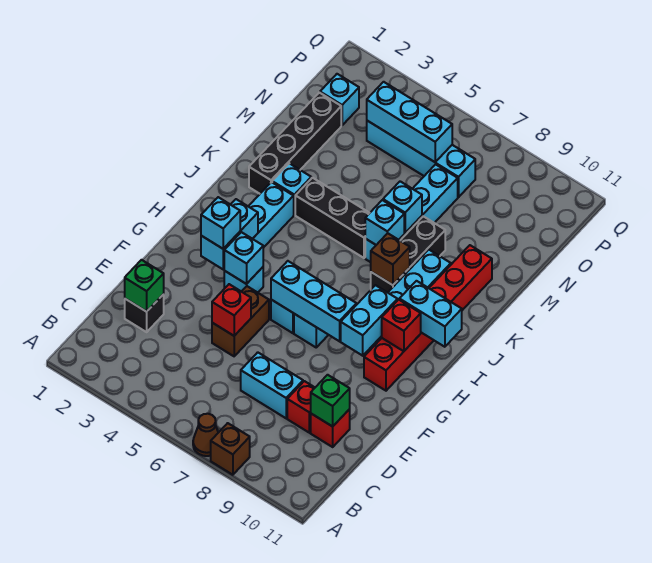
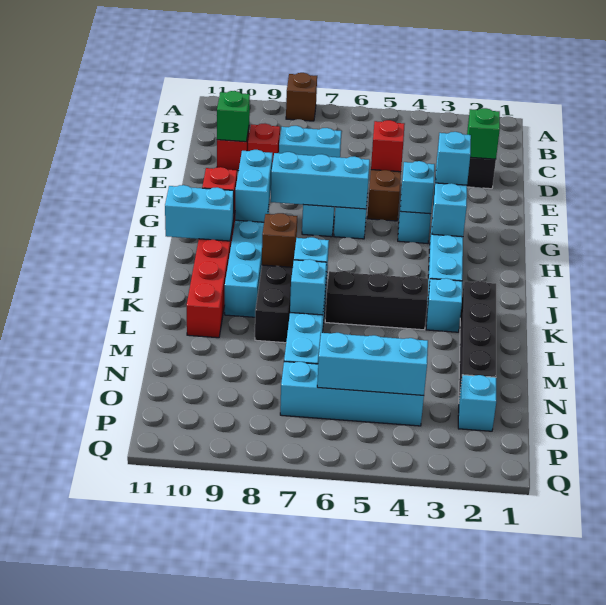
brown 1x1 cone [193,414,218,456] -> none

